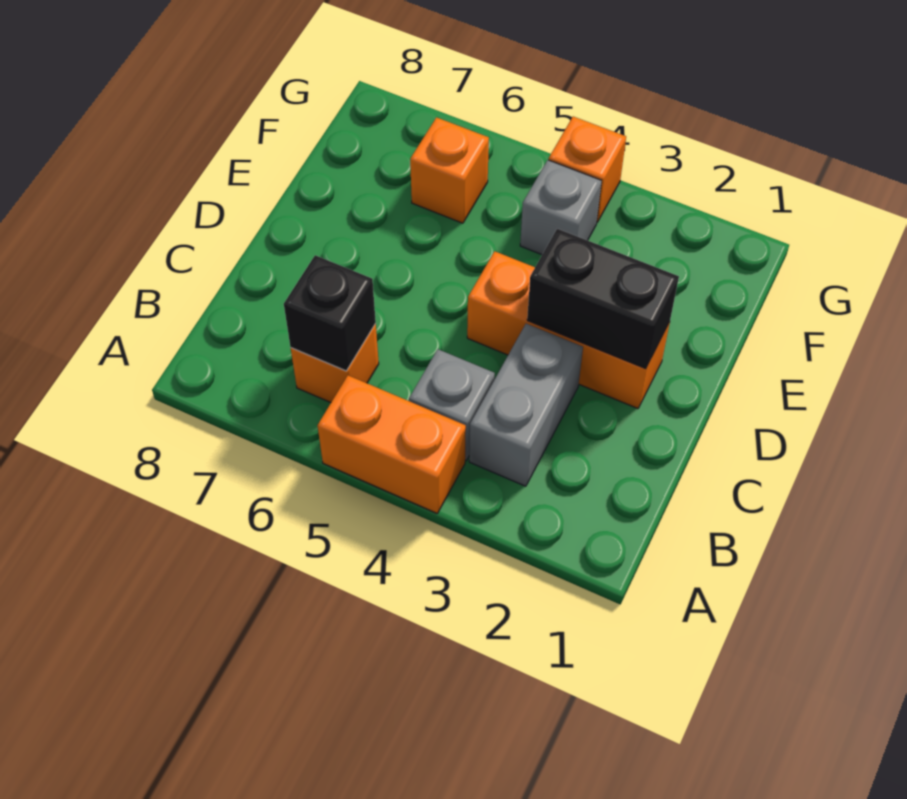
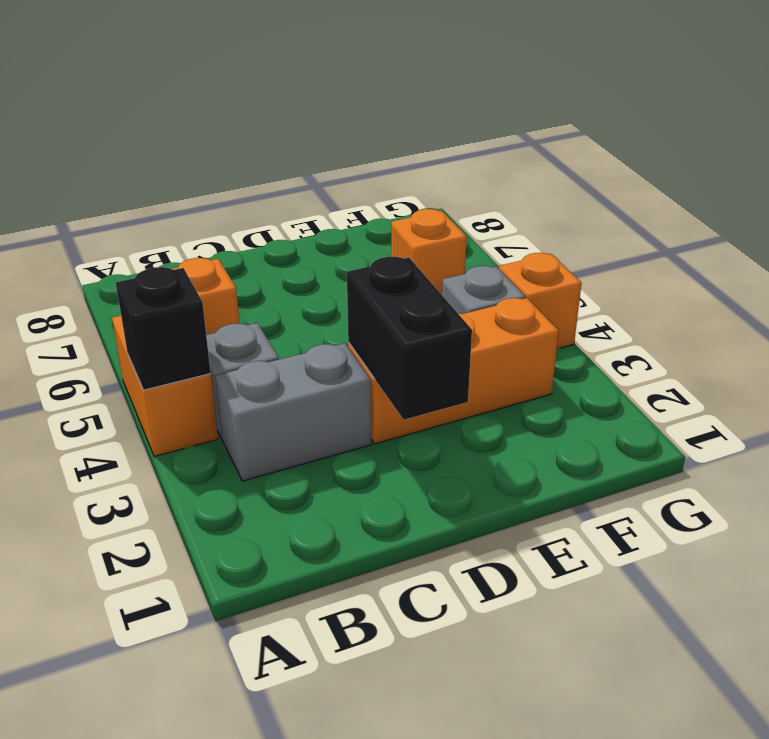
black 1x1 brick [284,255,376,371] -> black 1x1 brick moved to [116,267,211,390]
orange 1x3 brick [467,251,670,409] -> orange 1x3 brick turned to [348,298,559,444]

